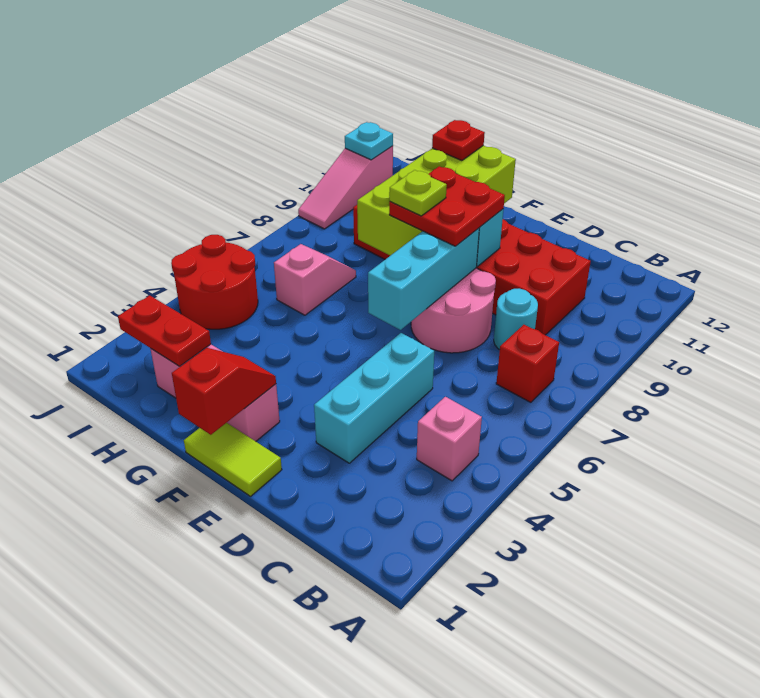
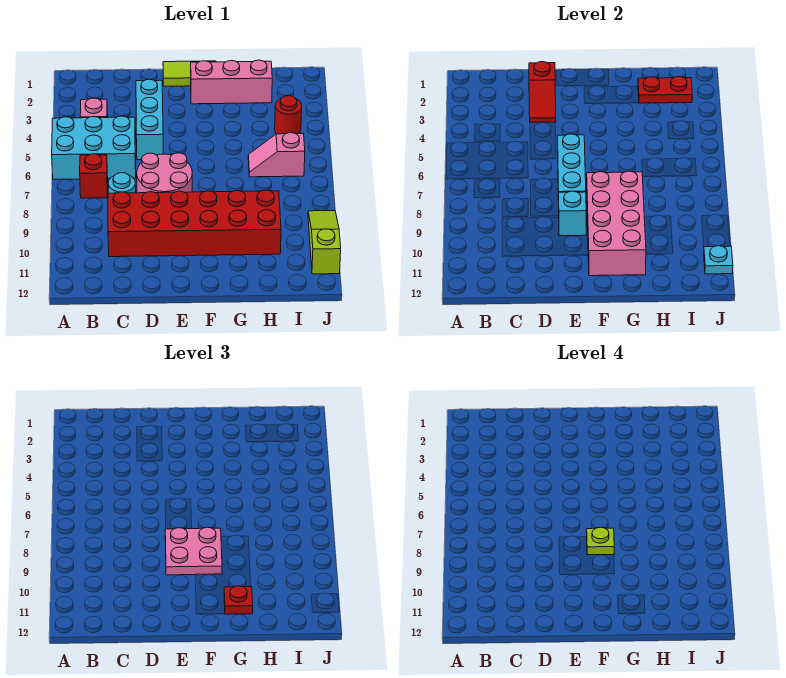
none -> cyan 2x3 brick [52,116,136,179]
red 2x2 plate [389,166,505,246] -> pink 2x2 plate [165,527,222,575]
red 1x2 slope [172,348,276,435] -> red 1x2 slope moved to [529,62,556,122]
lime 2x4 brick [357,145,516,256] -> pink 2x4 brick [587,171,646,276]
pink 1x2 slope [274,244,356,315] -> pink 1x2 slope turned to [248,133,305,177]
red 2x2 round brick [171,235,258,329] -> red 1x1 round brick [275,96,302,134]
pink 1x3 slope [298,146,393,229] -> lime 1x3 slope [308,211,341,274]

